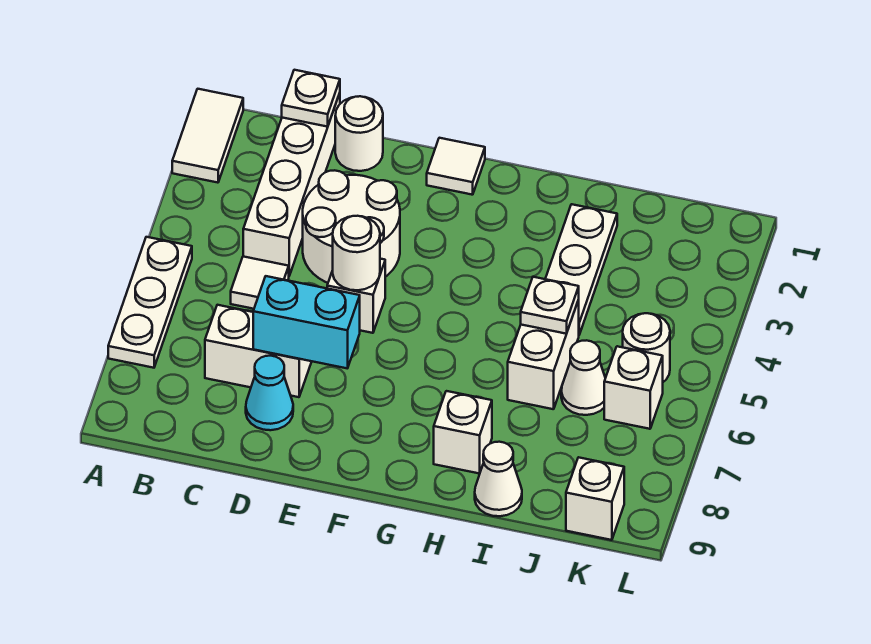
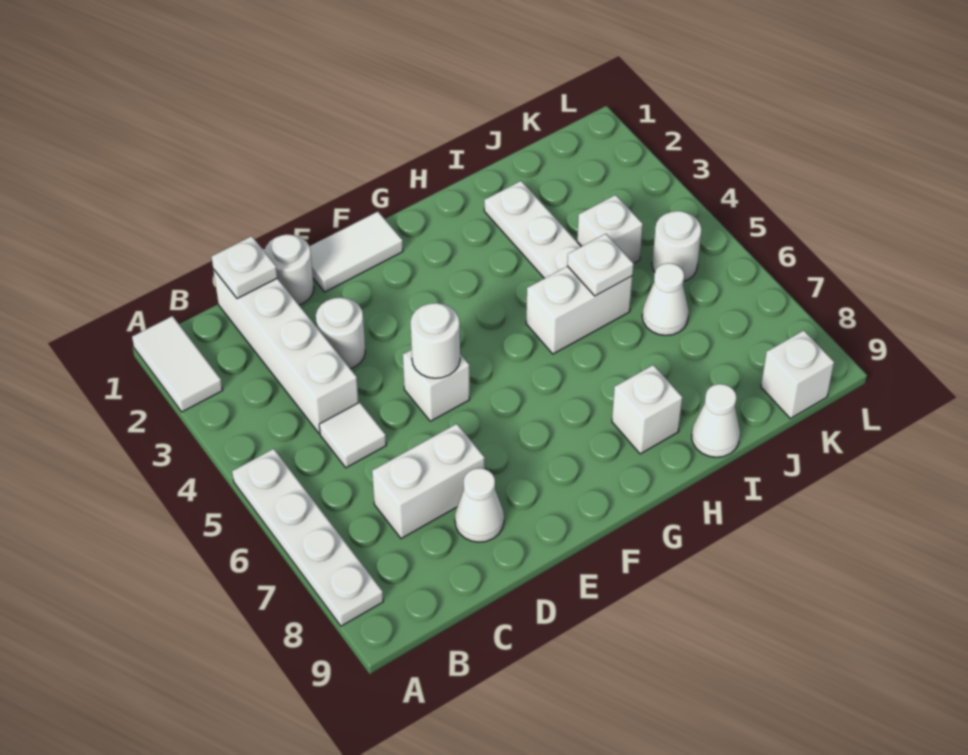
white 1x3 plate [108,237,192,368] -> white 1x4 plate [232,449,383,626]
white 2x2 round brick [303,170,400,283] -> white 1x1 round brick [316,297,365,369]
cyan 1x2 brick [253,276,360,368] -> none
cyan 1x1 cone [246,356,293,430] -> white 1x1 cone [455,468,504,542]
white 1x1 tile [427,138,485,195] -> white 1x2 tile [310,212,403,292]
white 1x2 brick [508,300,579,409] -> white 1x2 brick turned to [526,266,633,354]
white 1x1 brick [604,346,663,429] -> white 1x1 brick moved to [577,195,643,263]

